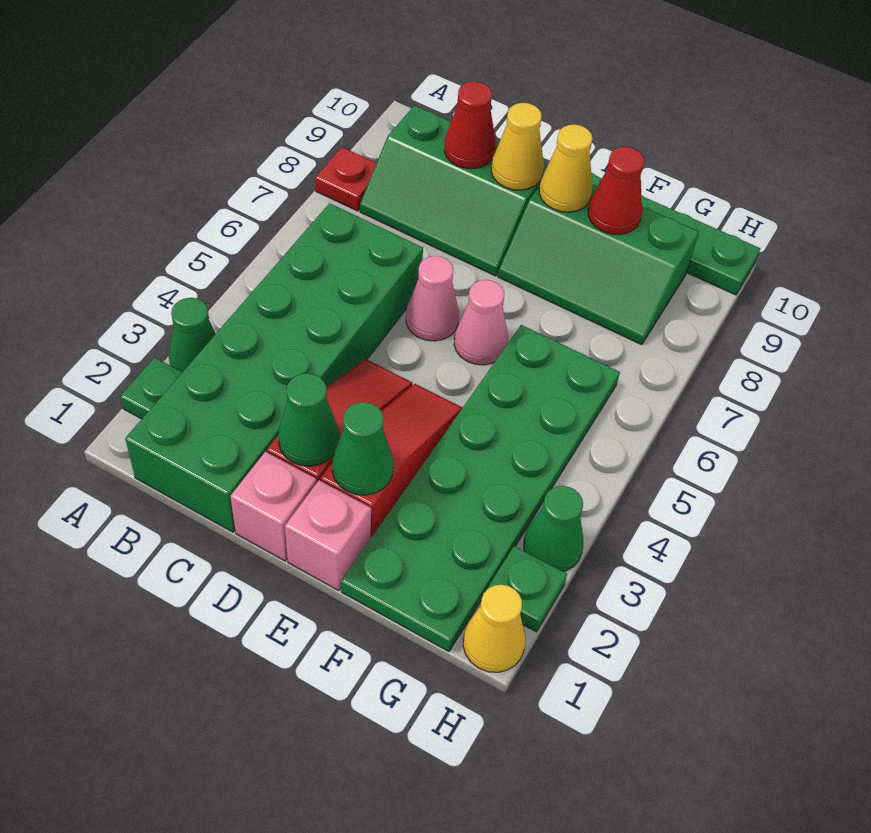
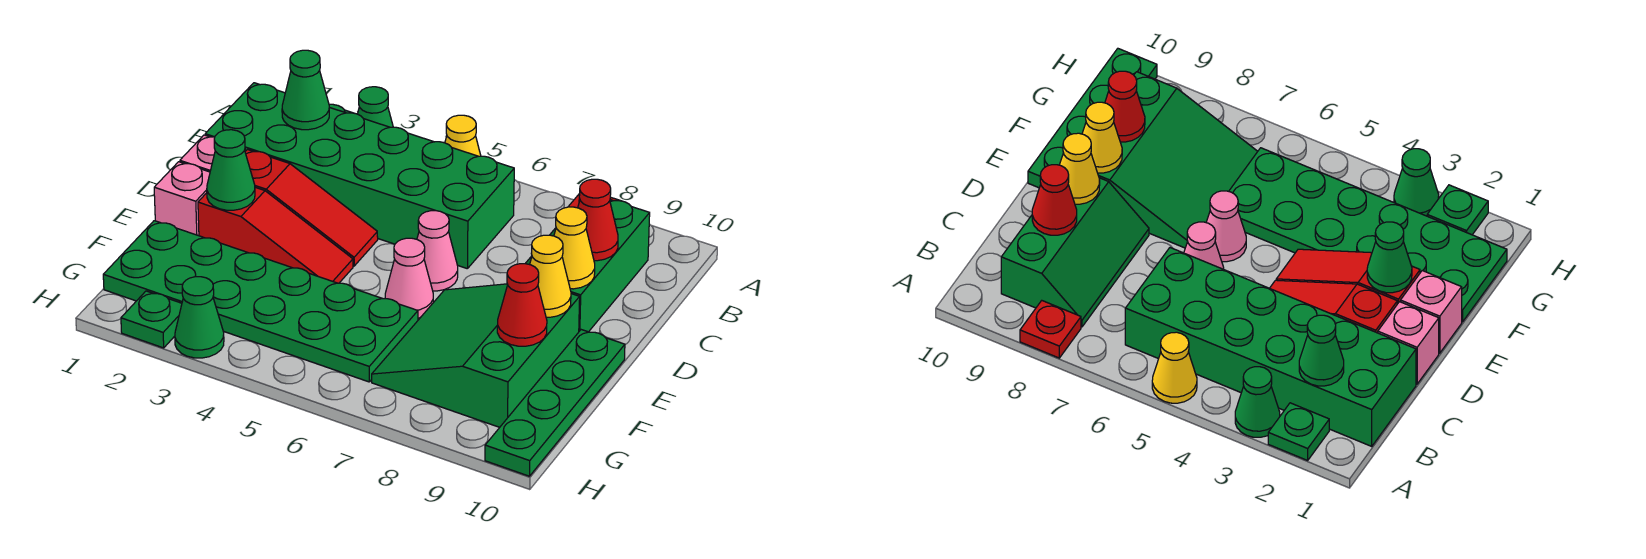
green 1x1 cone [278,373,339,466] -> green 1x1 cone moved to [282,50,329,130]
green 2x3 slope [498,184,699,345] -> green 3x3 slope [372,284,580,427]
yellow 1x1 cone [463,585,525,672] -> yellow 1x1 cone moved to [445,115,481,156]

